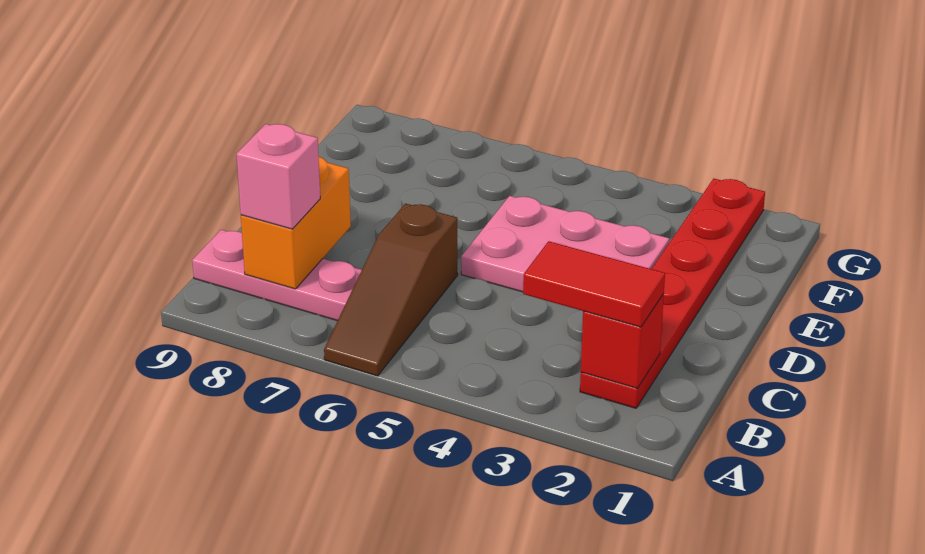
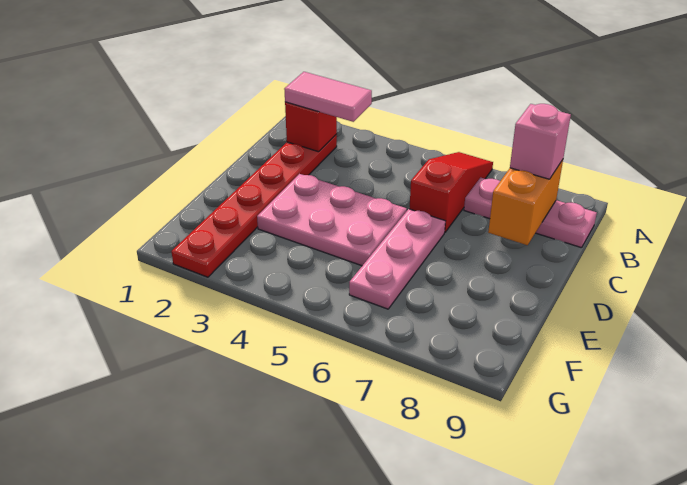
brown 1x3 slope [324,203,458,376] -> red 1x3 slope [409,152,493,232]
red 1x2 tile [523,241,665,327] -> pink 1x2 tile [284,72,372,122]
none -> pink 1x3 plate [349,209,445,309]

